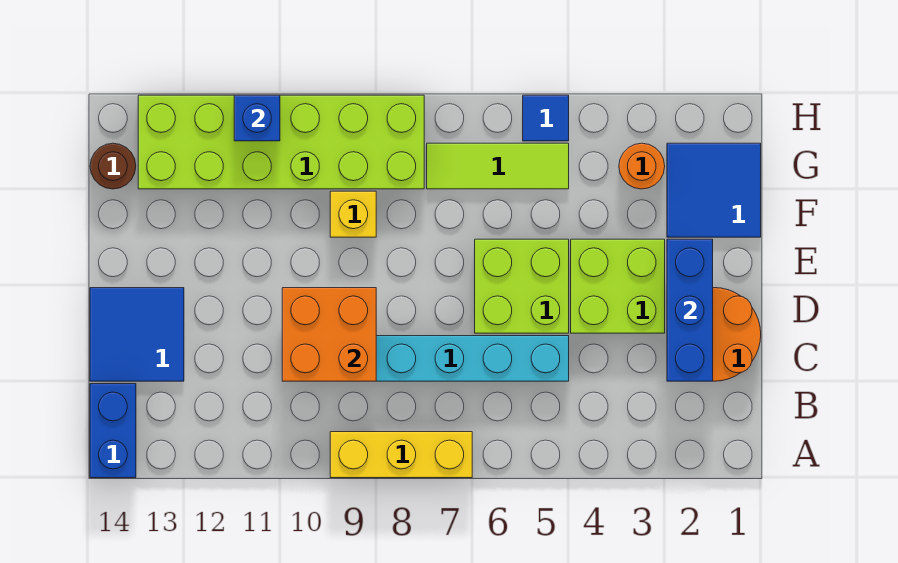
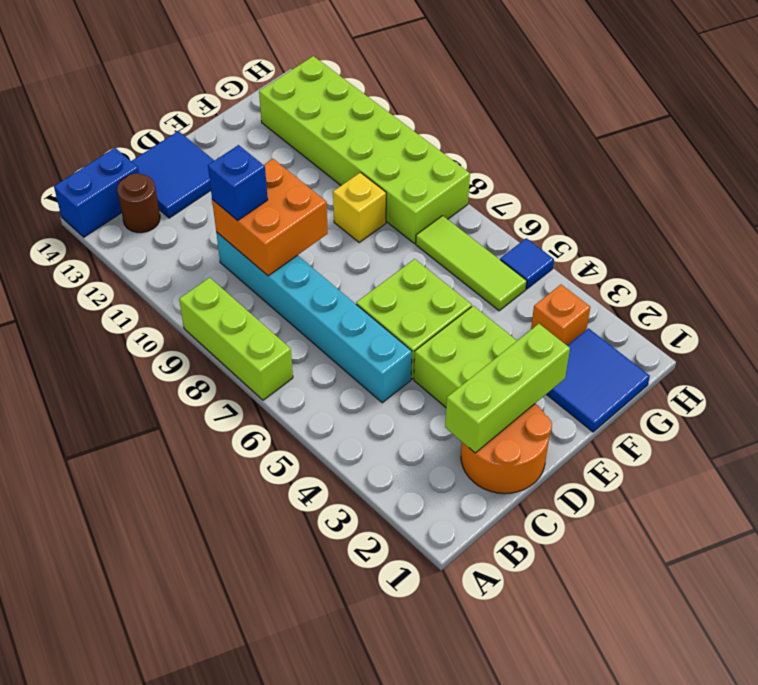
yellow 1x3 brick [330,432,472,478] -> lime 1x3 brick [179,278,293,400]
blue 1x3 brick [667,239,713,381] -> lime 1x3 brick [445,324,570,453]
orange 1x1 round brick [619,143,665,189] -> orange 1x1 brick [531,285,590,345]
brown 1x1 round brick [90,143,136,189] -> brown 1x1 round brick moved to [117,174,160,233]
blue 1x1 brick [234,95,280,141] -> blue 1x1 brick moved to [208,145,268,221]

